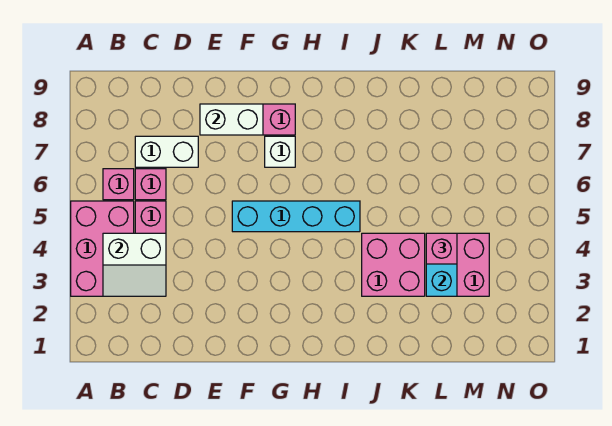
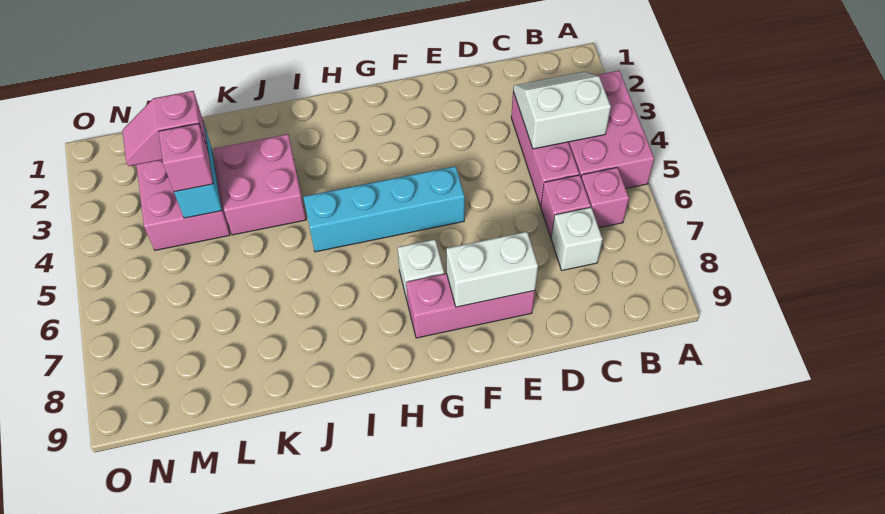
white 1x2 brick [135,136,198,167] -> white 1x1 brick [551,207,603,270]
none -> pink 1x2 slope [122,91,208,166]

